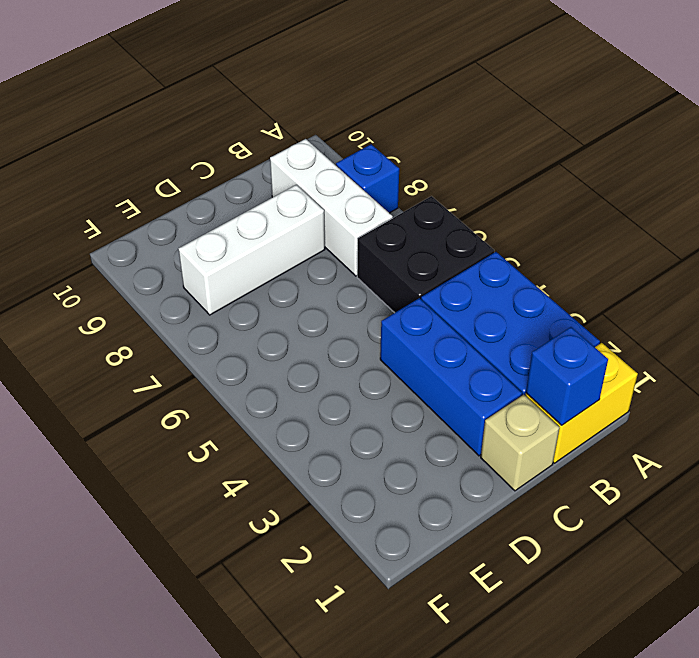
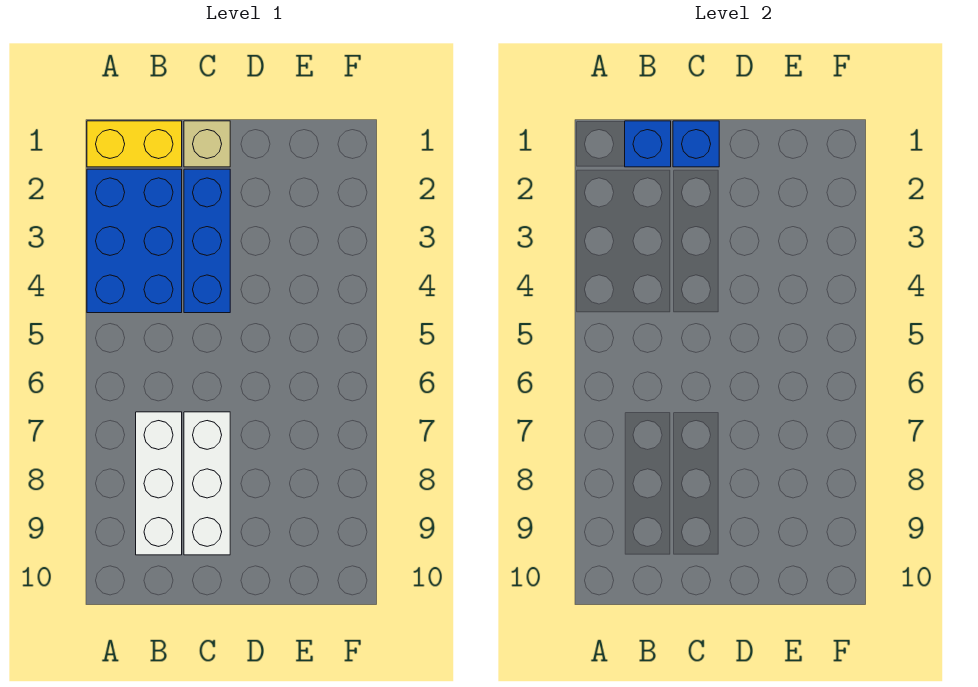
black 2x2 brick [357,196,494,313] -> none
blue 1x1 brick [336,144,399,213] -> blue 1x1 brick moved to [673,121,719,167]
white 1x3 brick [179,185,325,315] -> white 1x3 brick turned to [184,412,230,555]

